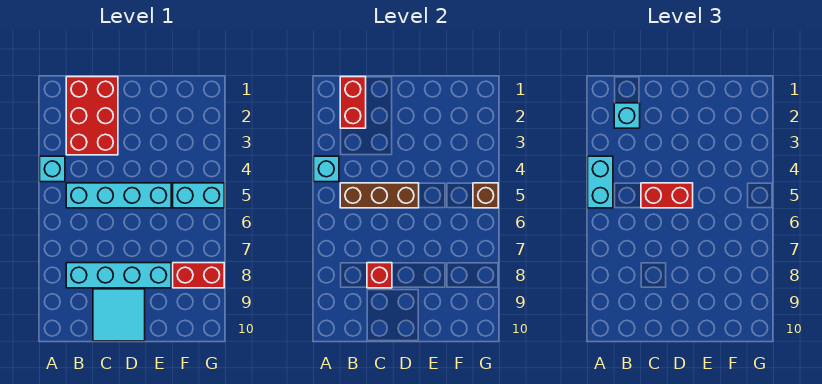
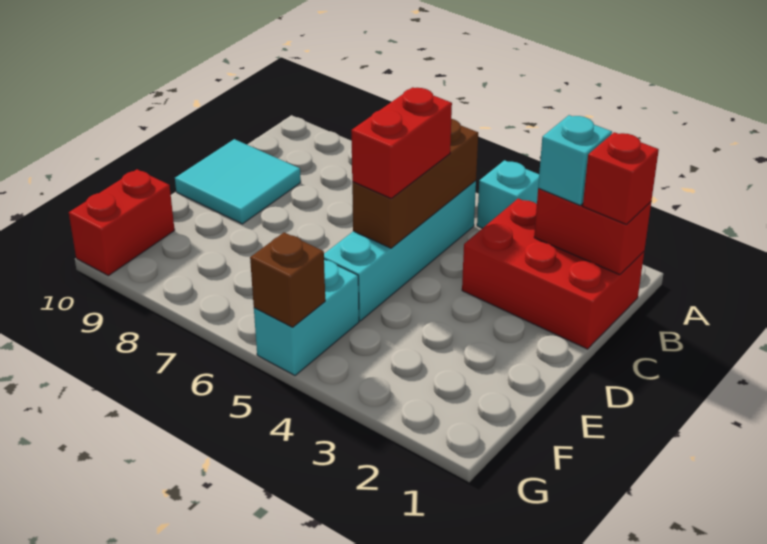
cyan 1x1 brick [314,156,339,182] -> none
cyan 1x2 brick [588,156,613,208] -> none
cyan 1x4 brick [66,263,171,288] -> none
red 1x1 brick [367,263,392,288] -> red 1x1 brick moved to [583,132,659,225]
red 1x2 brick [173,263,224,288] -> red 1x2 brick moved to [69,169,175,276]

